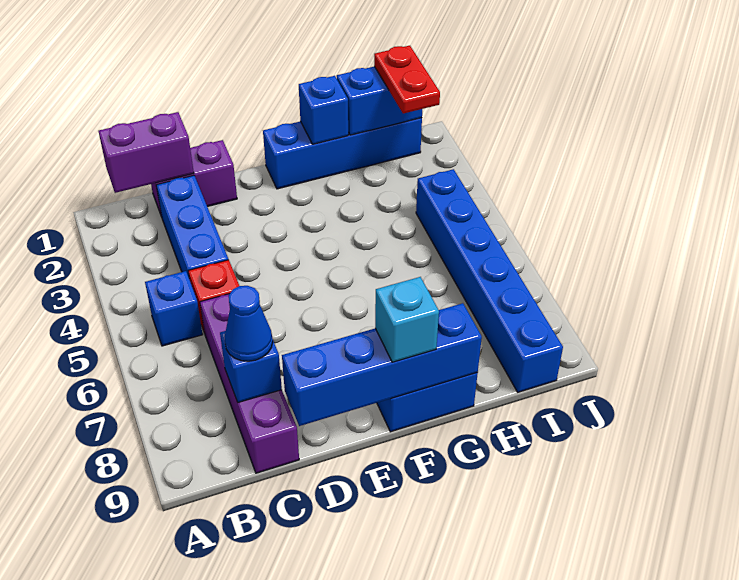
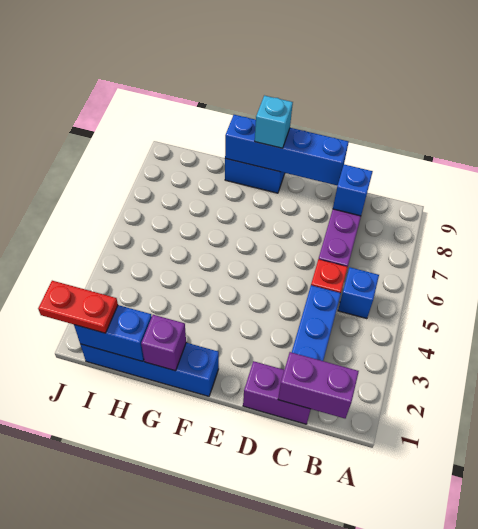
blue 1x1 cone [225,286,273,361] -> none
blue 1x1 brick [299,76,348,144] -> purple 1x1 brick [141,315,186,371]
red 1x2 plate [374,46,440,113] -> red 1x2 plate turned to [38,281,118,333]
blue 1x6 brick [416,169,563,392] -> none

